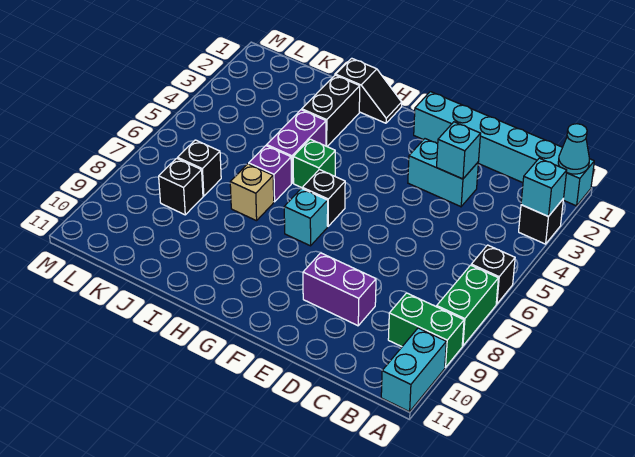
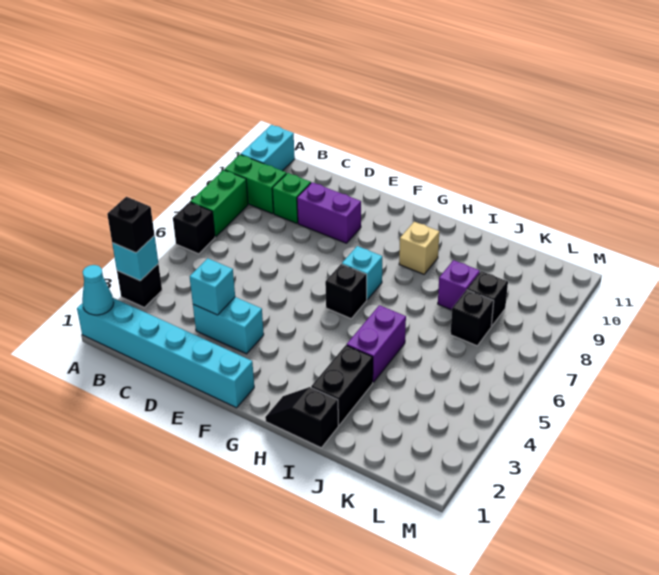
none -> black 1x1 brick [107,197,154,253]
green 1x1 brick [293,139,335,188] -> green 1x1 brick moved to [272,173,311,223]
purple 1x1 brick [249,146,291,202] -> purple 1x1 brick moved to [438,260,480,310]
tan 1x1 brick [230,164,274,221] -> tan 1x1 brick moved to [399,222,439,274]

